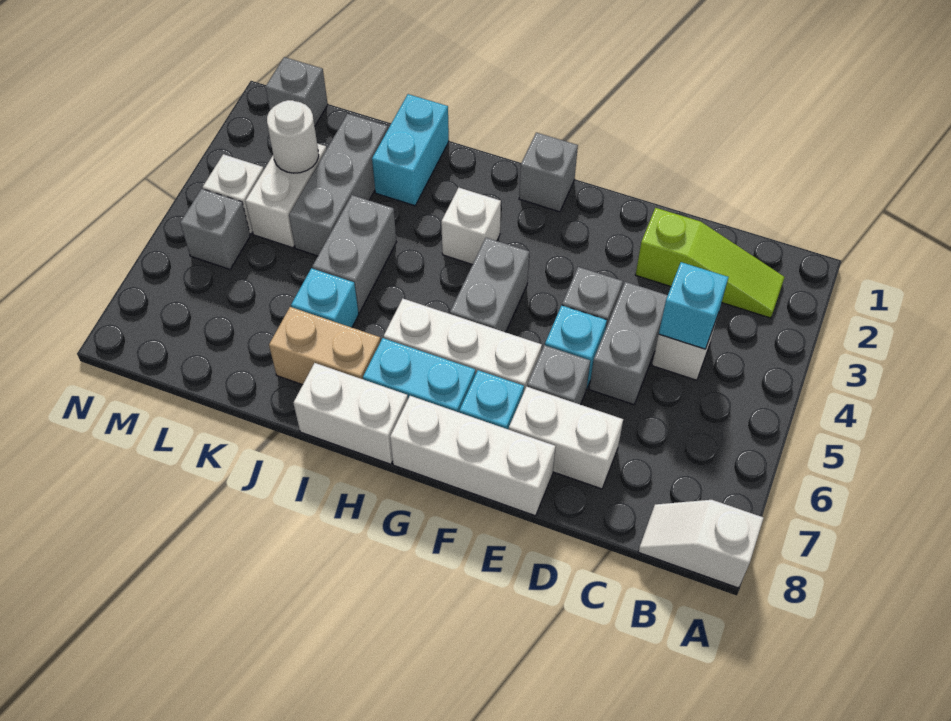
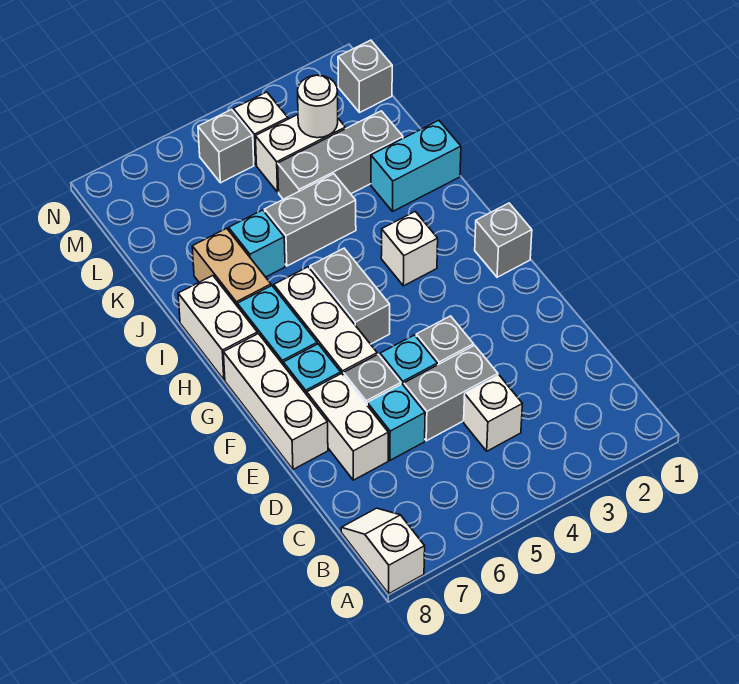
lime 1x3 slope [636,208,785,318] -> none
cyan 1x1 brick [659,262,728,349] -> cyan 1x1 brick moved to [367,384,425,460]
grey 1x2 brick [450,238,529,332] -> grey 1x2 brick turned to [310,248,390,344]

